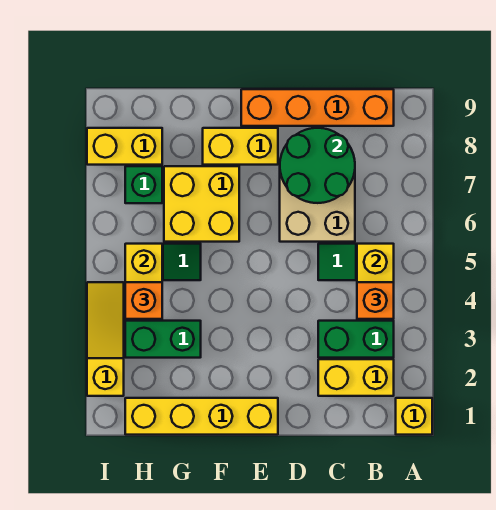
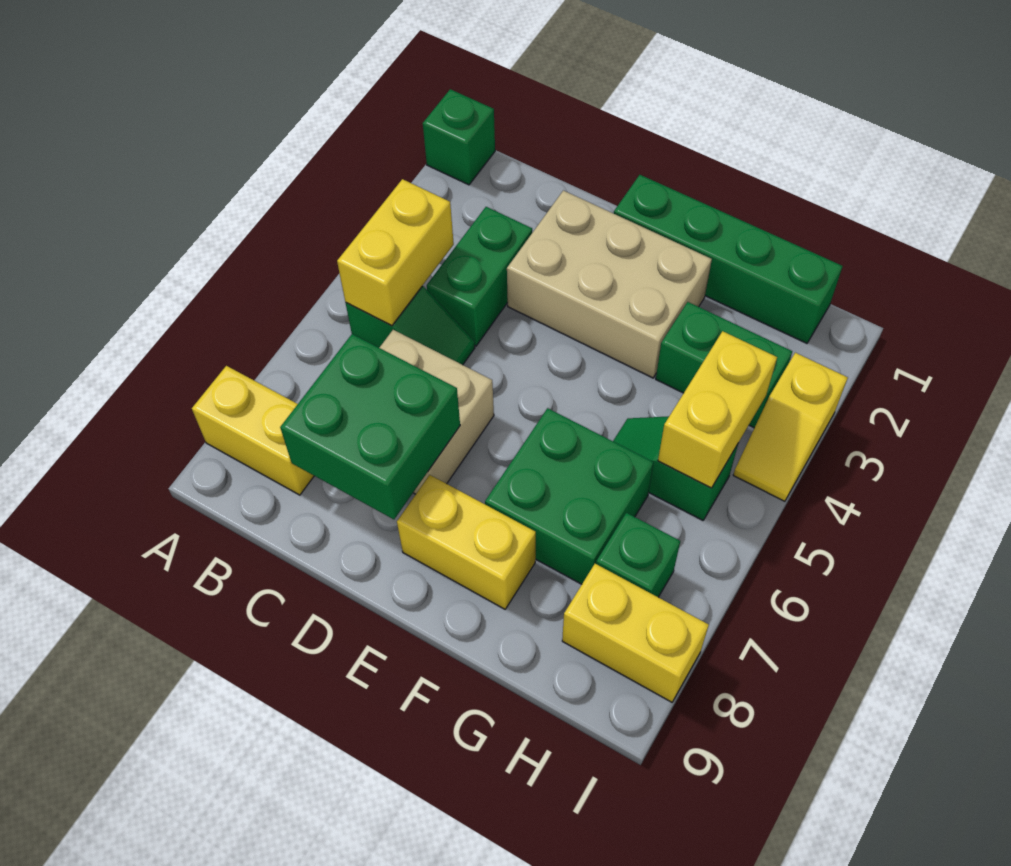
yellow 1x1 brick [396,398,432,435] -> green 1x1 brick [423,89,495,185]
yellow 1x2 brick [318,359,394,396] -> yellow 1x2 brick moved to [192,366,314,495]
green 1x2 brick [318,321,394,358] -> green 1x2 brick turned to [427,207,532,346]
orange 1x1 brick [357,282,394,319] -> none
orange 1x4 brick [241,89,394,126] -> none
green 2x2 round brick [280,128,355,203] -> green 2x2 brick [280,334,460,519]
none -> tan 2x3 brick [507,190,712,378]
yellow 1x4 brick [125,398,278,435] -> green 1x4 brick [614,175,843,343]
yellow 2x2 brick [164,166,239,242] -> green 2x2 brick [485,408,654,584]
orange 1x1 brick [125,282,162,319] -> none
yellow 1x3 slope [87,282,124,396] -> yellow 1x2 slope [733,353,848,501]

